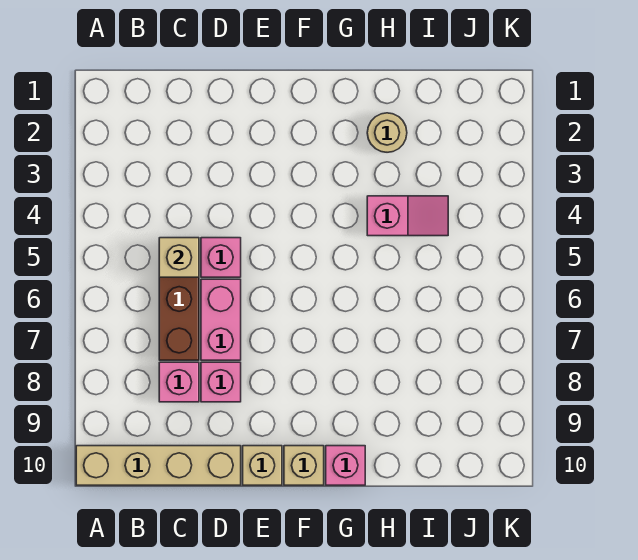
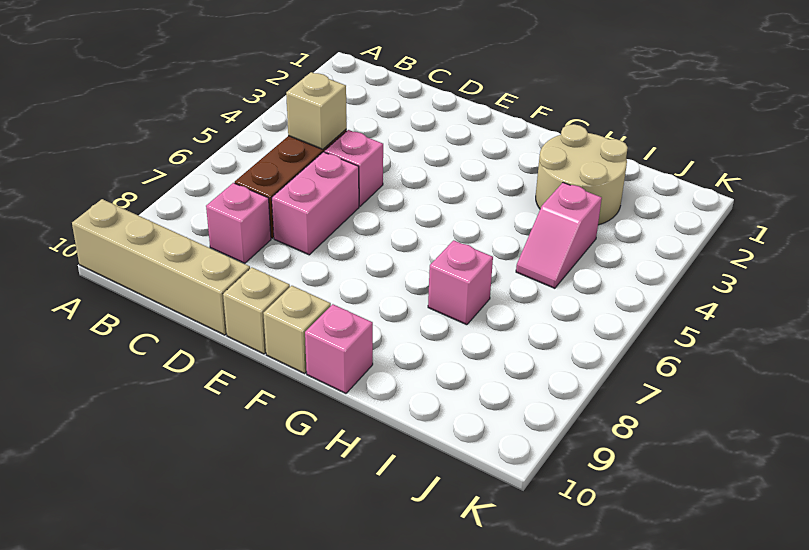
pink 1x1 brick [201,362,241,402] -> pink 1x1 brick moved to [428,240,493,325]
tan 1x1 round brick [367,113,407,152] -> tan 2x2 round brick [536,124,628,225]
pink 1x2 slope [367,196,448,236] -> pink 1x2 slope turned to [516,183,602,288]

